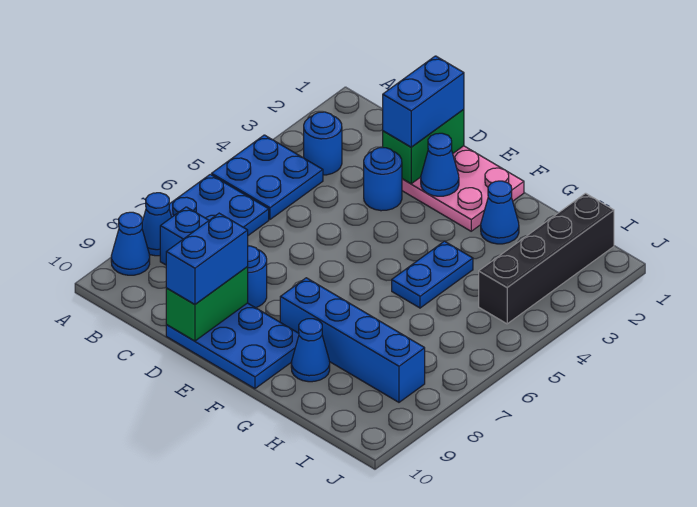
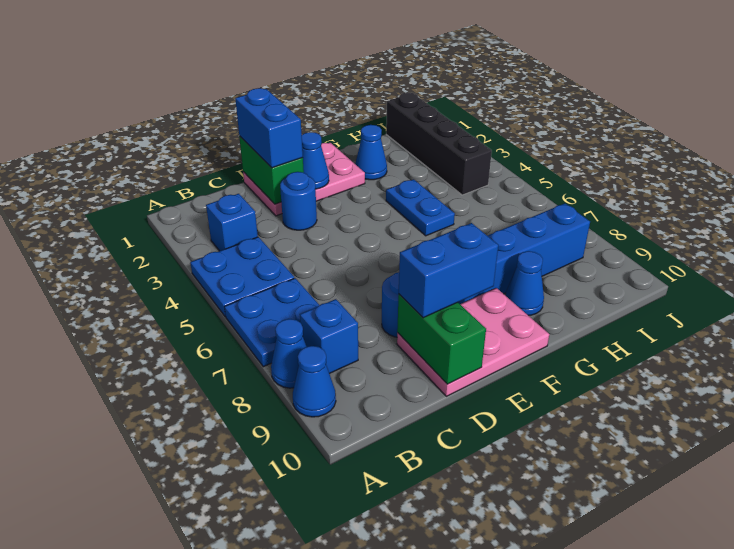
blue 1x1 round brick [304,112,342,175] -> blue 1x1 brick [206,194,258,251]
blue 2x3 plate [166,303,299,389] -> pink 2x3 plate [397,288,549,396]
blue 1x2 brick [166,213,248,304] -> blue 1x2 brick turned to [399,223,498,318]

